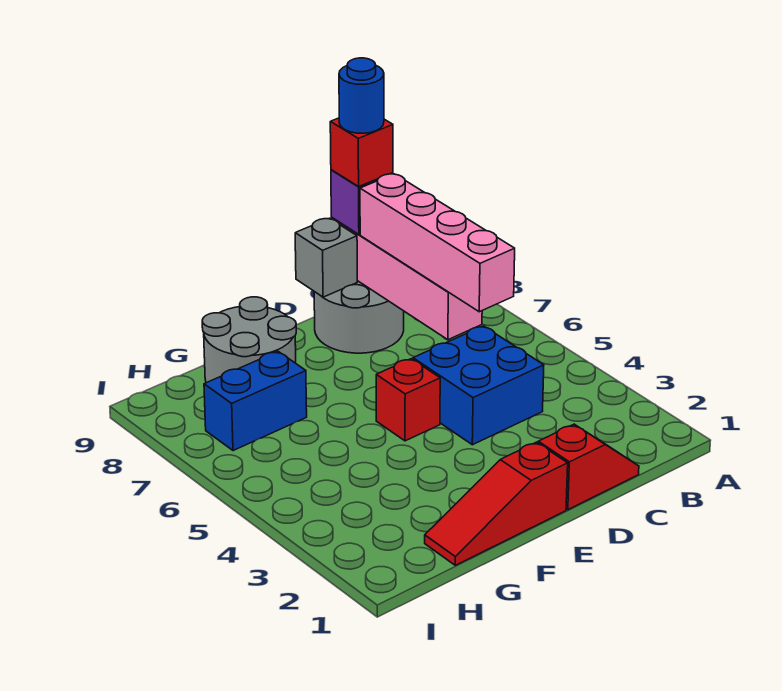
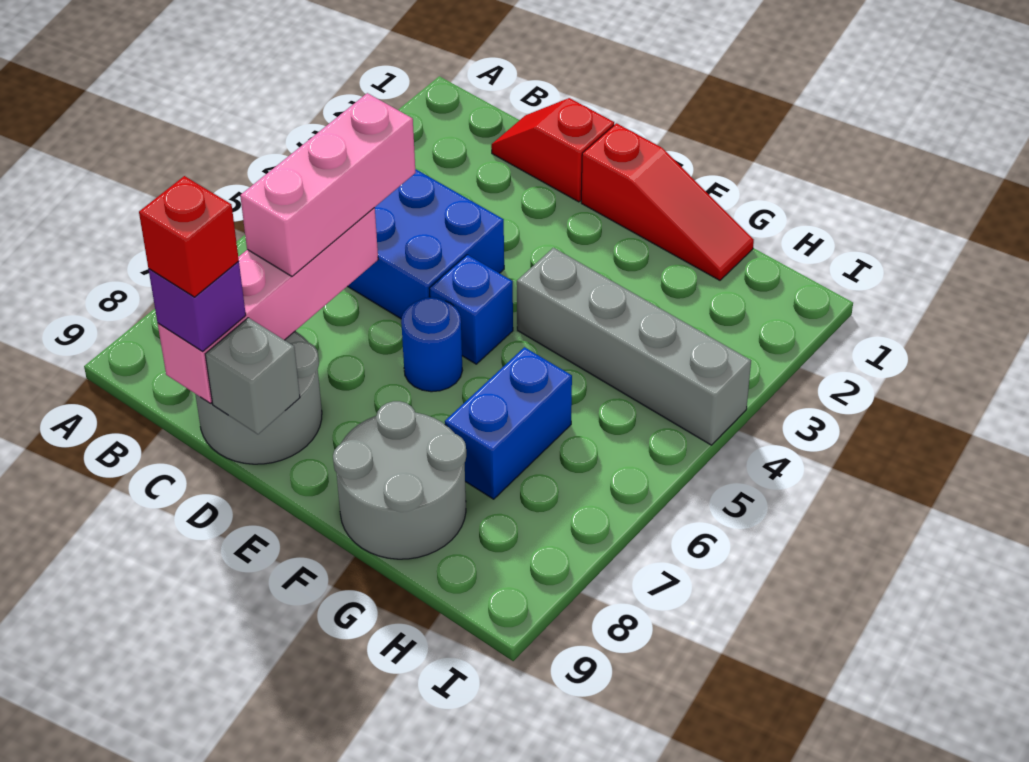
pink 1x4 brick [360,174,515,312] -> pink 1x3 brick [240,93,415,276]
blue 1x1 round brick [339,58,384,133] -> blue 1x1 round brick moved to [401,297,463,392]
red 1x1 brick [376,359,440,441] -> blue 1x1 brick [429,255,513,364]
none -> grey 1x4 brick [517,248,751,445]
blue 1x2 brick [204,351,307,451] -> blue 1x2 brick turned to [445,347,572,499]

